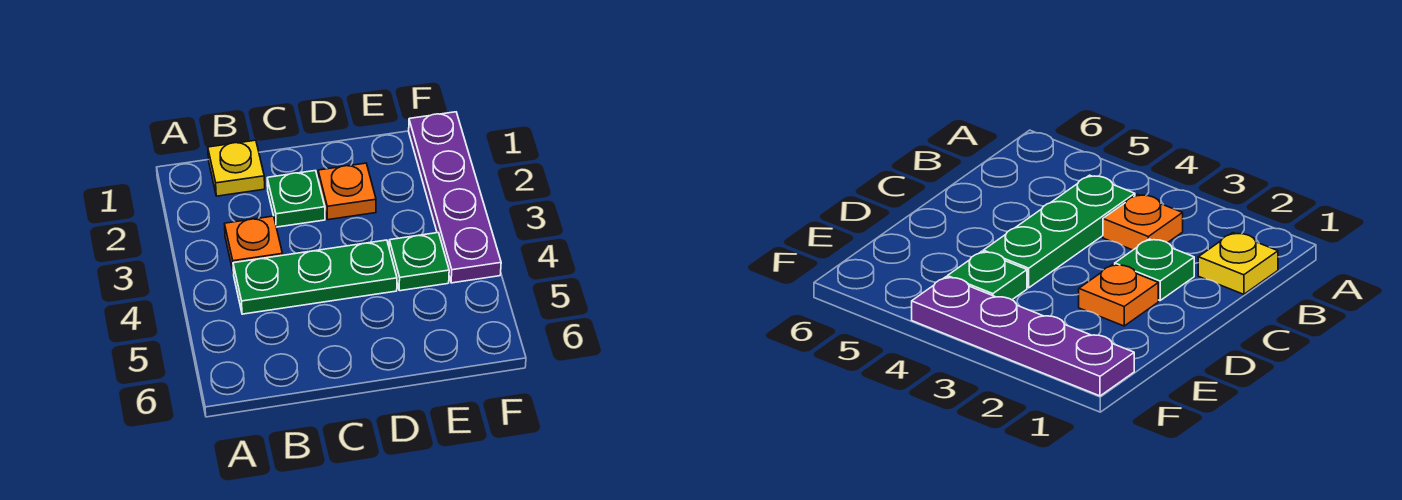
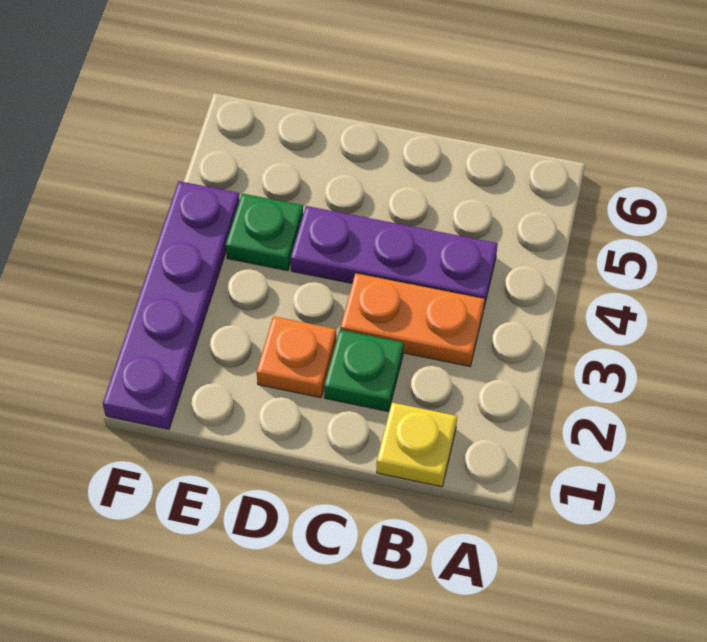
orange 1x1 plate [225,216,283,274] -> orange 1x2 plate [340,273,485,366]
green 1x3 plate [233,240,397,314] -> purple 1x3 plate [291,206,498,307]

